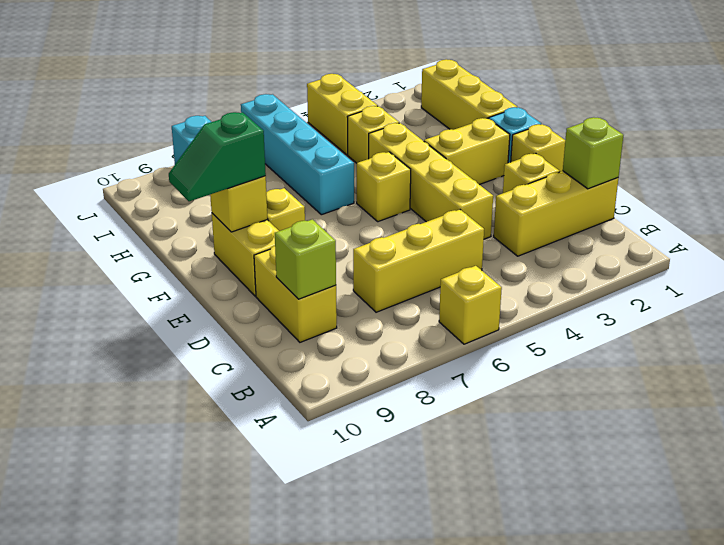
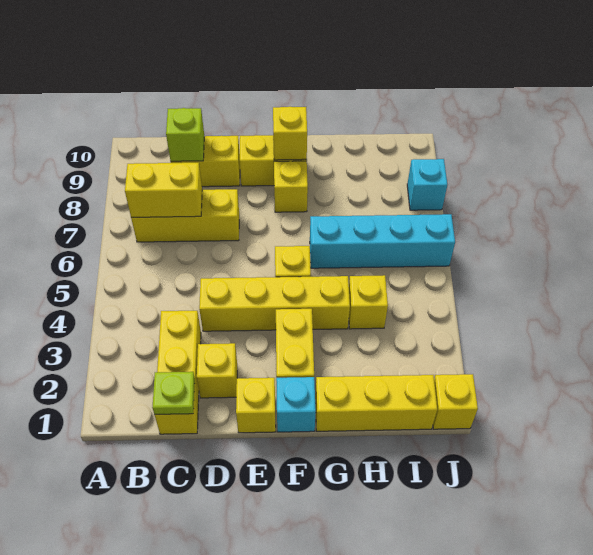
yellow 1x1 brick [439,266,502,344] -> yellow 1x1 brick moved to [433,374,478,429]
lime 1x1 brick [563,117,623,189] -> lime 1x1 plate [152,372,195,414]
yellow 1x3 brick [353,210,484,312] -> yellow 1x3 brick turned to [131,189,239,242]
green 1x2 slope [169,112,266,201] -> none
yellow 1x2 brick [307,74,378,155] -> yellow 1x2 brick moved to [125,163,202,217]

